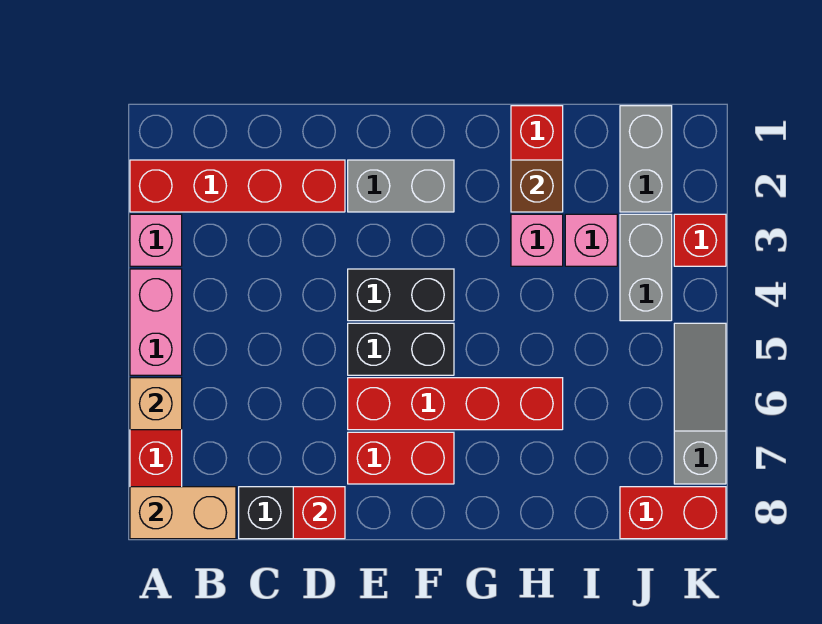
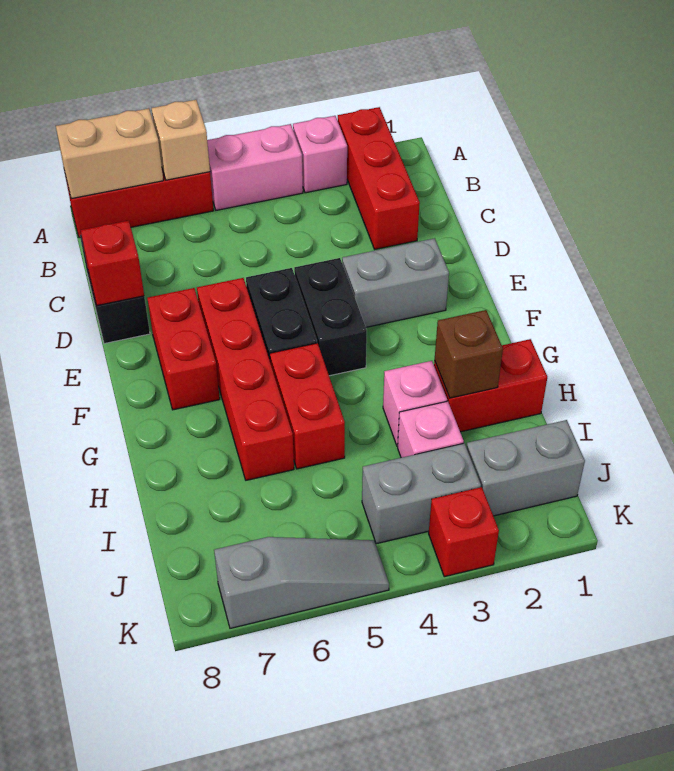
red 1x4 brick [130,160,345,212] -> red 1x3 brick [338,107,420,249]
tan 1x2 brick [130,487,236,539] -> tan 1x2 brick turned to [56,108,163,199]
grey 1x2 brick [348,160,454,212] -> grey 1x2 brick turned to [342,238,449,327]
red 1x2 brick [620,487,726,539] -> red 1x2 brick moved to [270,343,345,469]

